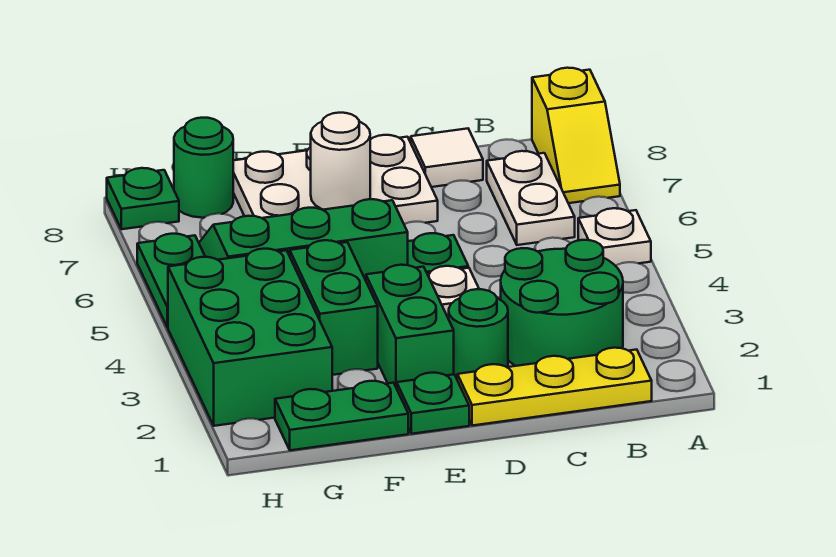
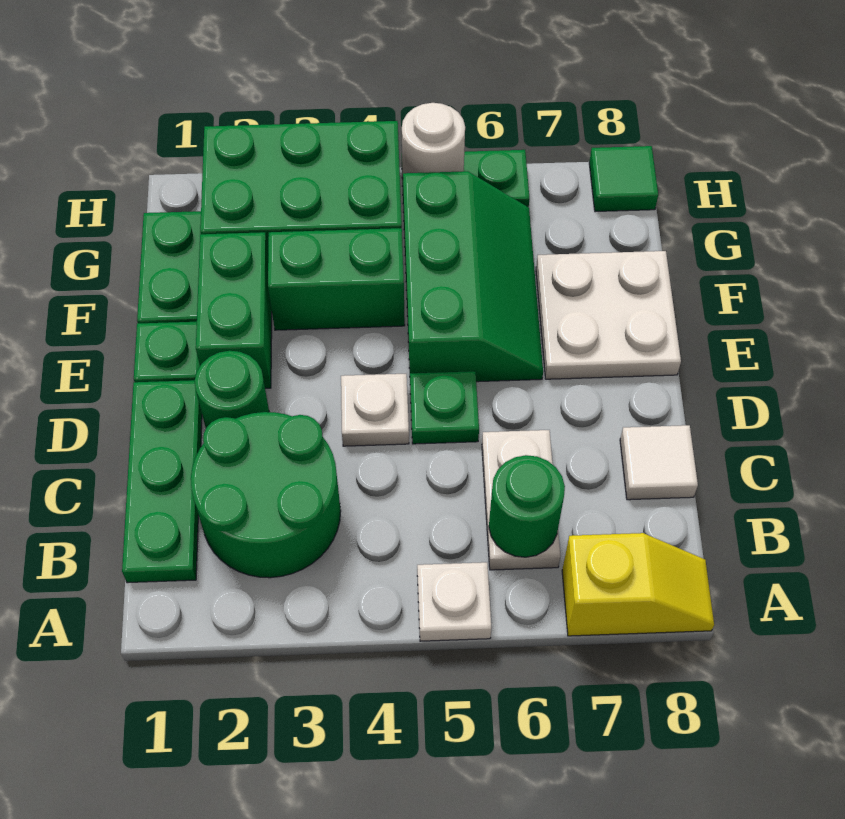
yellow 1x2 slope [532,68,620,203] -> yellow 1x2 slope turned to [562,533,714,636]
yellow 1x3 plate [457,348,652,426] -> green 1x3 plate [122,380,202,583]
white 1x2 plate [487,151,575,245] -> white 1x2 plate turned to [482,430,561,570]
white 2x3 plate [233,135,438,224] -> white 2x2 plate [536,251,681,379]
green 1x2 brick [366,265,454,388] -> green 1x2 brick turned to [196,232,272,388]
white 1x1 round brick [311,113,370,210] -> white 1x1 round brick moved to [402,103,465,178]
green 1x1 round brick [174,118,233,218] -> green 1x1 round brick moved to [489,455,565,557]
green 1x1 plate [107,168,179,229] -> green 1x1 tile [589,146,658,212]

